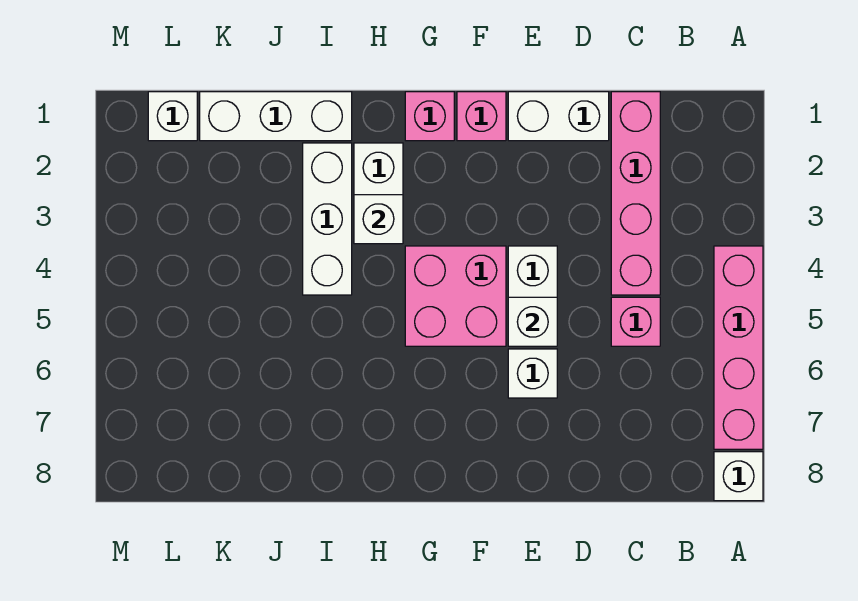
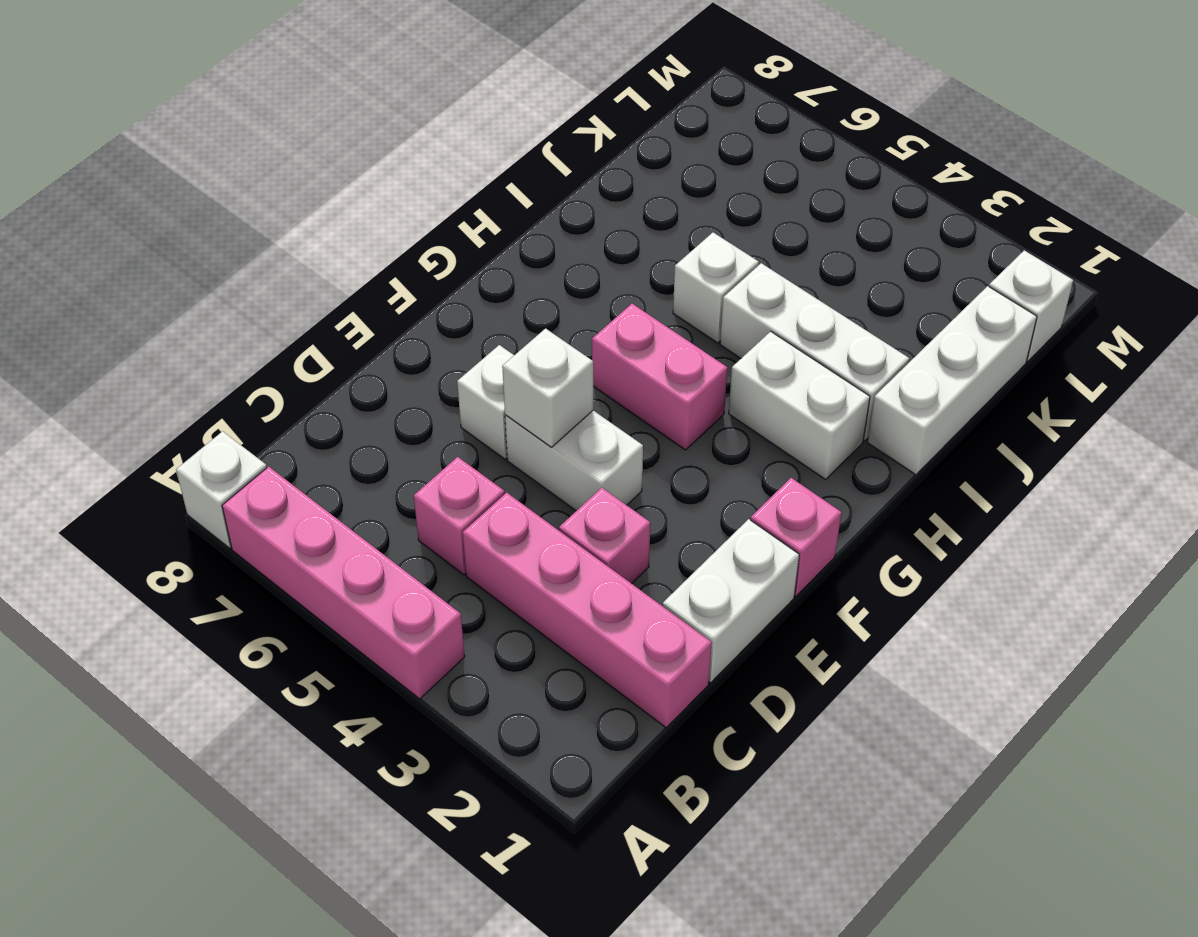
pink 2x2 brick [405,246,506,346] -> pink 1x2 brick [592,304,727,450]
pink 1x1 brick [405,92,454,141] -> pink 1x1 brick moved to [559,488,650,584]
white 1x1 brick [354,195,403,244] -> white 1x1 brick moved to [673,233,759,343]

